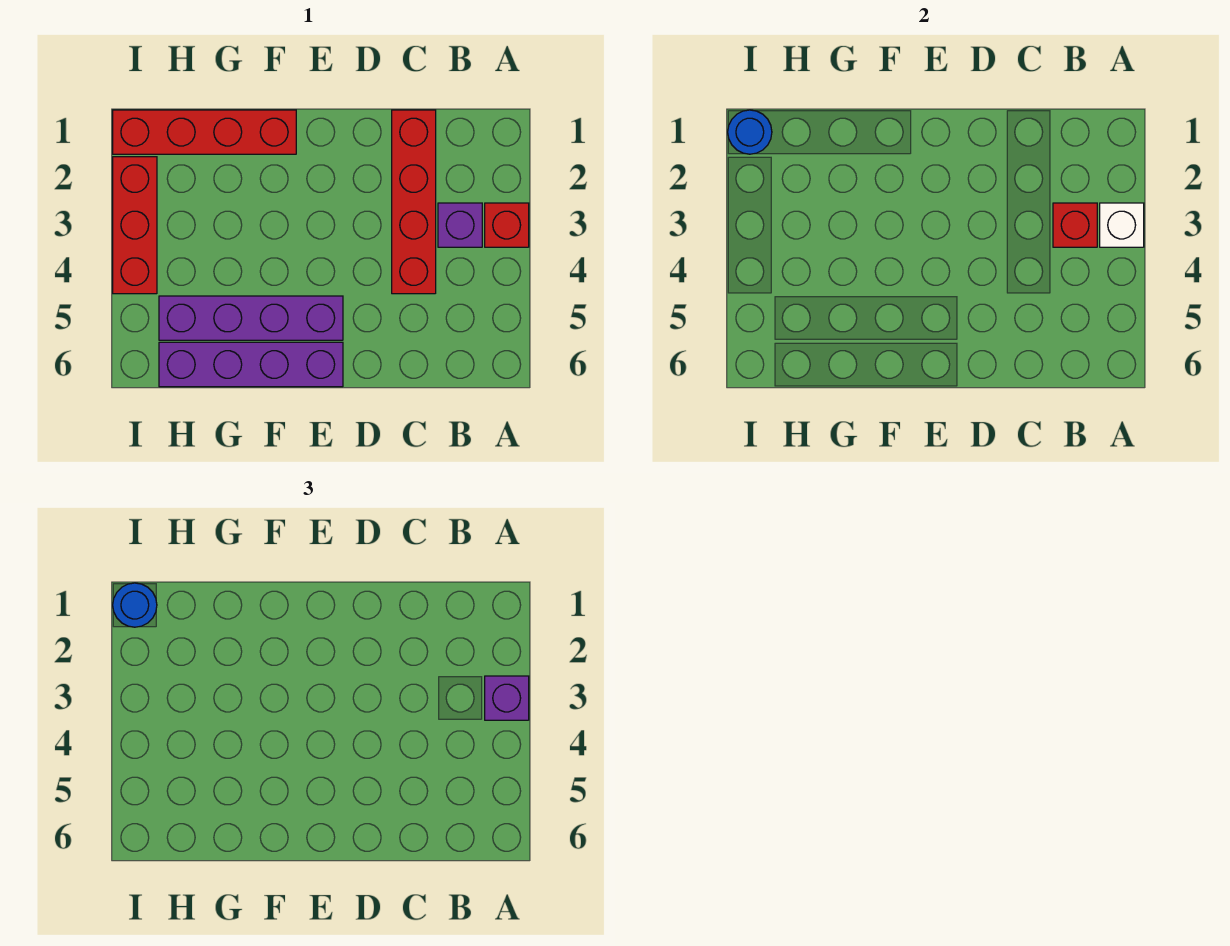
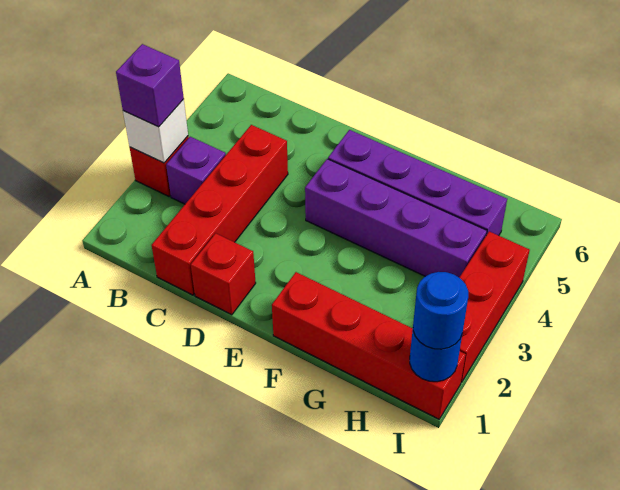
red 1x1 brick [1053,203,1097,247] -> red 1x1 brick moved to [191,233,256,315]
purple 1x4 brick [159,342,343,387] -> purple 1x4 brick moved to [305,159,487,277]

